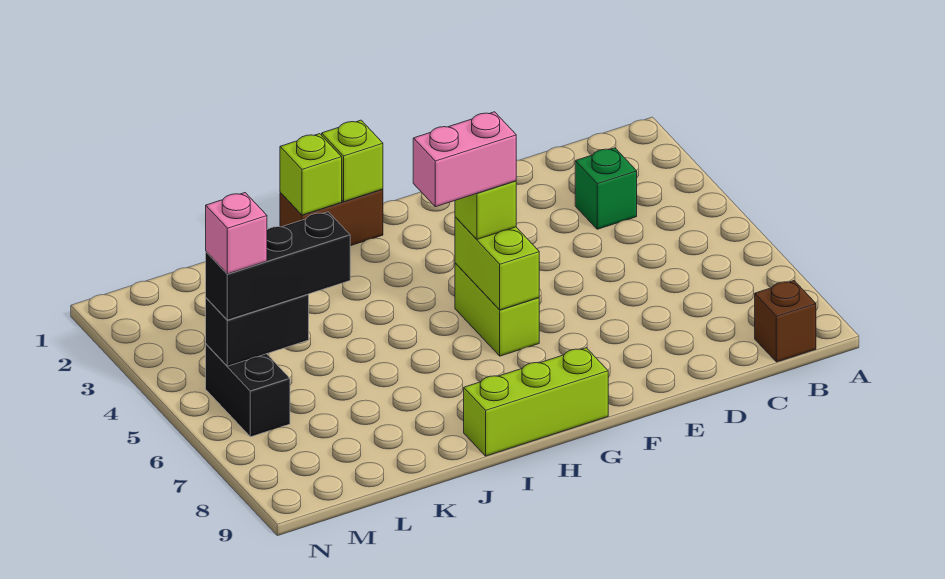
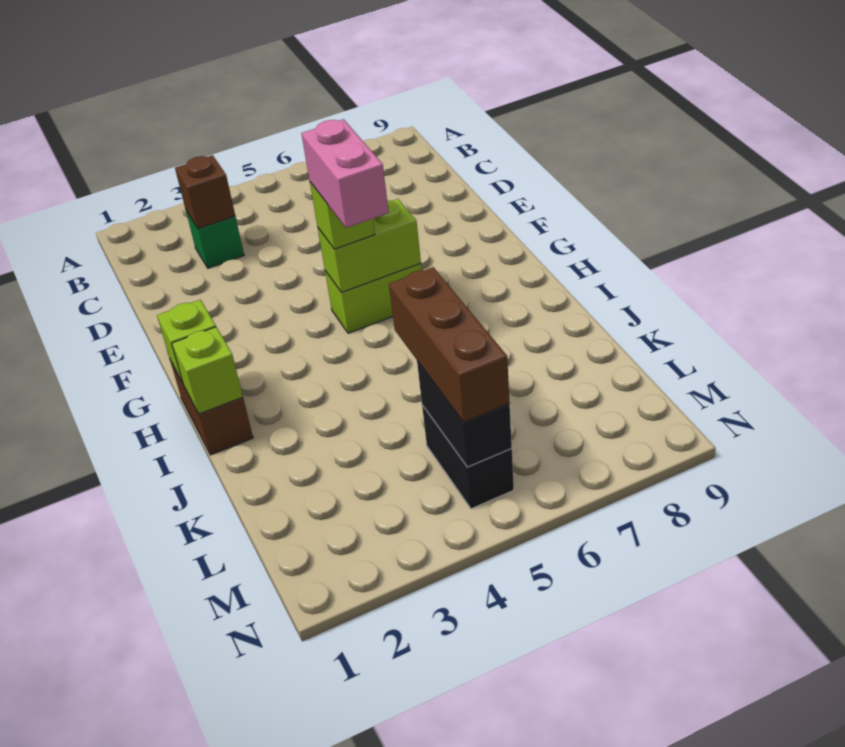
brown 1x1 brick [755,281,816,362] -> brown 1x1 brick moved to [175,155,235,229]
lime 1x3 brick [464,348,608,456] -> none
black 1x3 brick [206,212,350,320] -> brown 1x3 brick [389,267,510,422]
black 1x2 brick [206,344,290,437] -> black 1x2 brick turned to [422,405,514,509]
pink 1x1 brick [206,193,267,274] -> none

